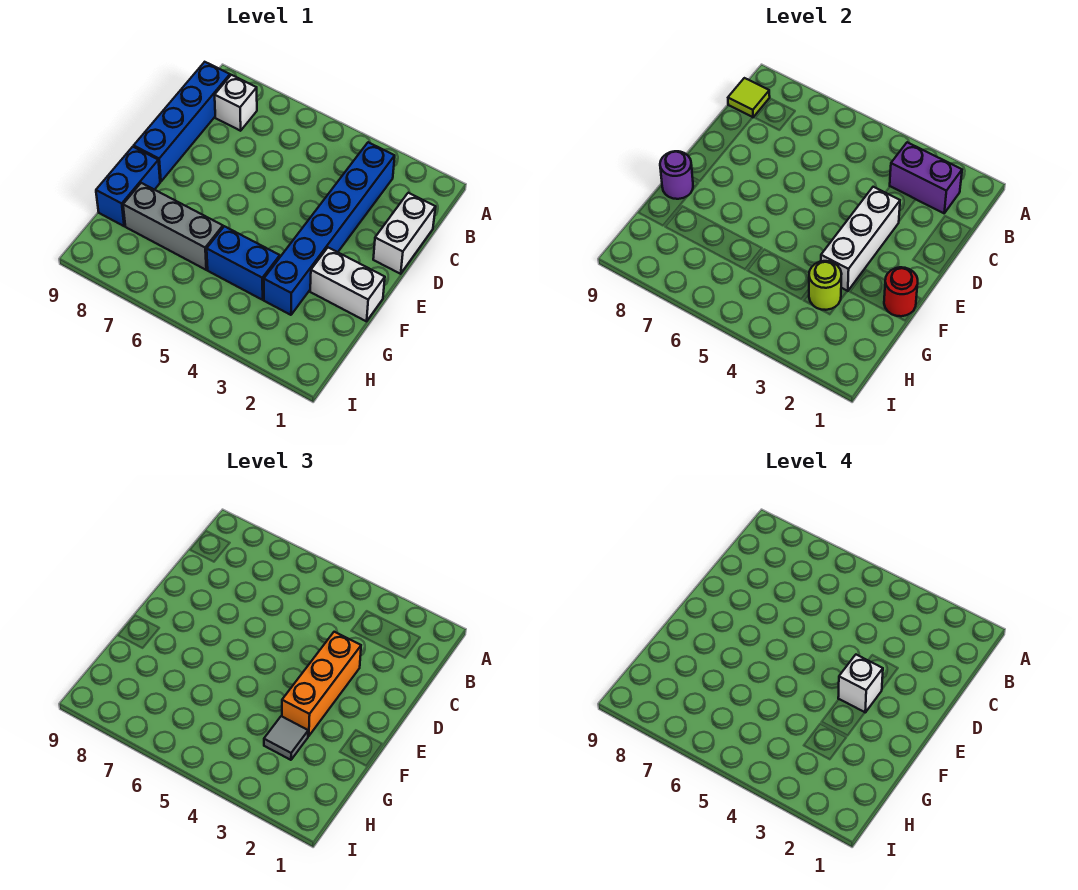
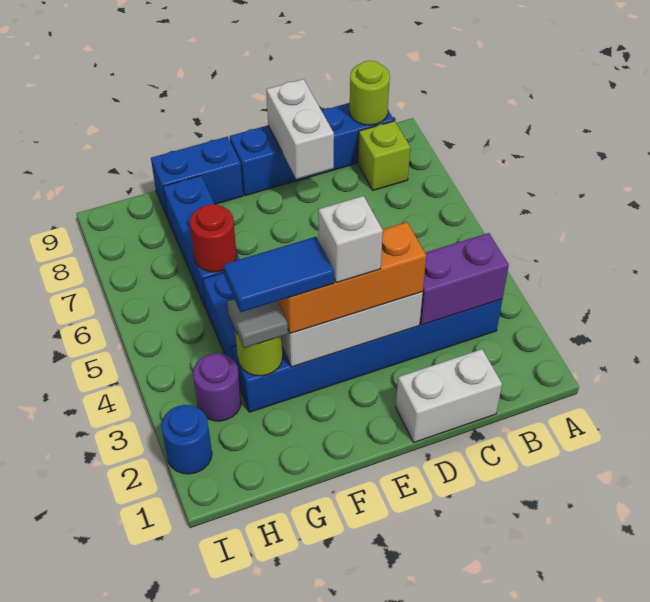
purple 1x2 brick [890,142,962,213] -> purple 1x2 brick turned to [420,233,509,325]
white 1x1 brick [215,75,257,131] -> lime 1x1 brick [358,121,410,190]
lime 1x1 tile [728,78,770,117] -> lime 1x1 round brick [350,61,390,125]
white 1x2 brick [310,248,385,321] -> white 1x2 brick moved to [266,79,334,179]
red 1x1 round brick [884,267,918,316] -> red 1x1 round brick moved to [190,204,237,272]
none -> blue 1x2 tile [224,237,334,312]
purple 1x1 round brick [660,151,693,199] -> purple 1x1 round brick moved to [193,353,241,421]
grey 1x3 brick [123,183,223,270] -> blue 1x3 brick [163,176,240,308]
none -> blue 1x1 round brick [161,405,212,474]

